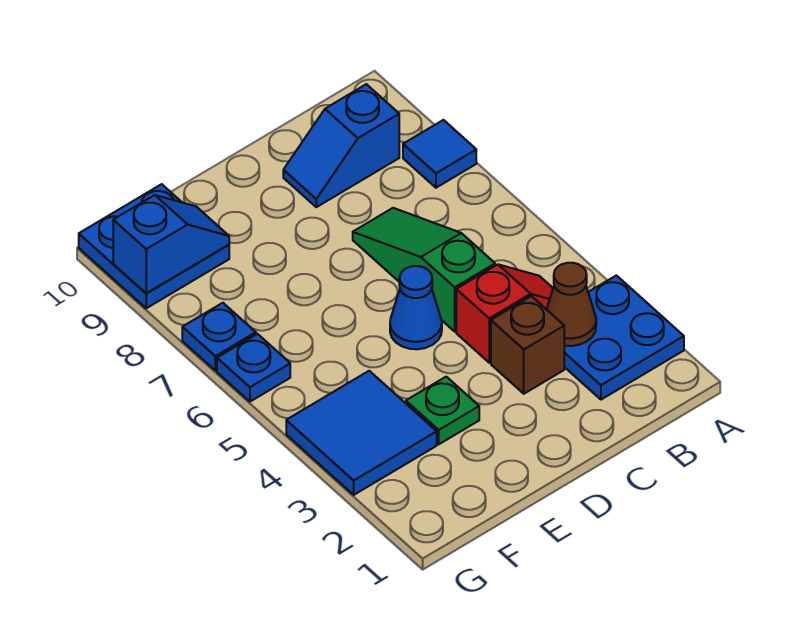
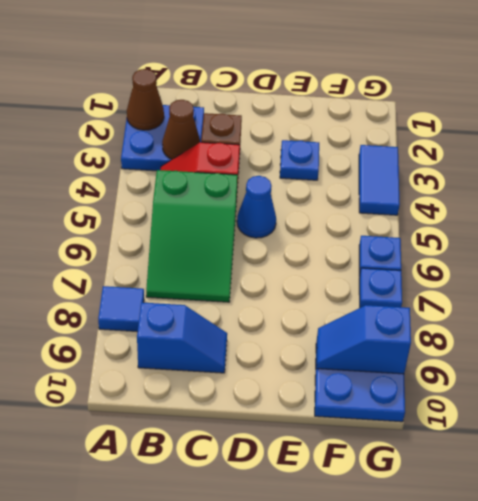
none -> brown 1x1 cone [127,69,164,130]
green 1x3 slope [353,208,495,331] -> green 2x3 slope [146,170,238,302]
green 1x1 plate [406,377,479,444] -> blue 1x1 plate [280,140,319,180]
blue 2x2 tile [286,371,437,495] -> blue 1x2 tile [359,145,400,215]

